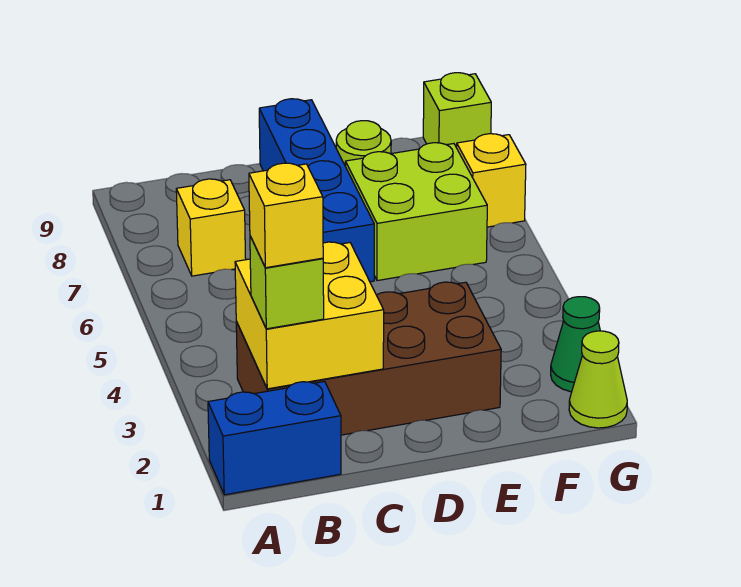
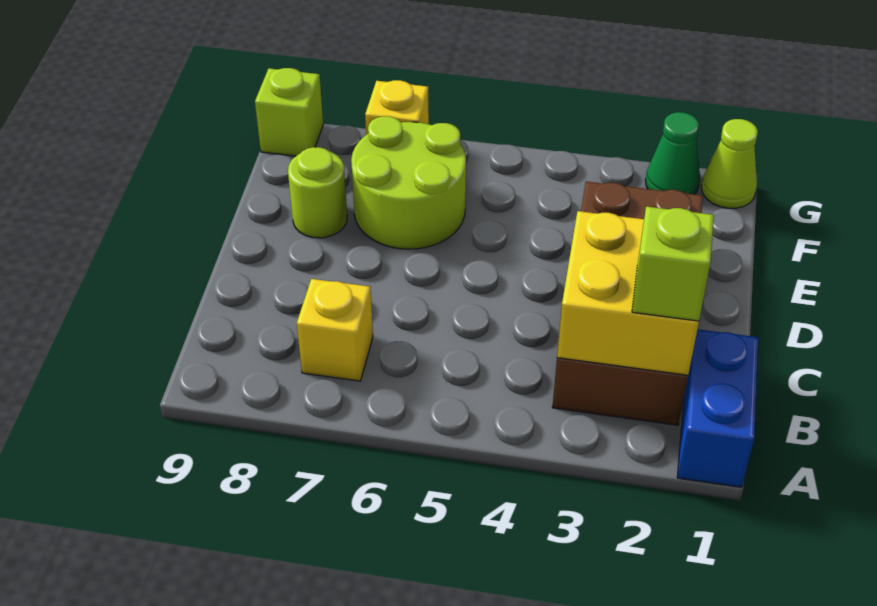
yellow 1x1 brick [249,163,323,268] -> none
blue 1x4 brick [259,99,374,282] -> none
lime 2x2 brick [345,143,487,281] -> lime 2x2 round brick [351,116,466,249]

